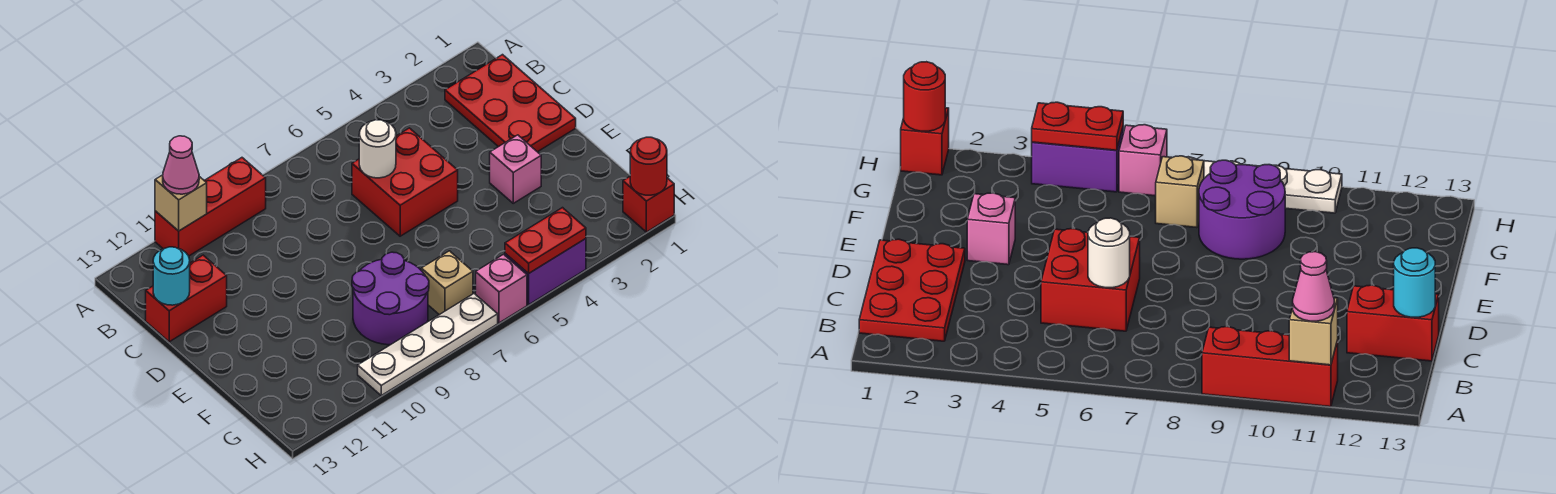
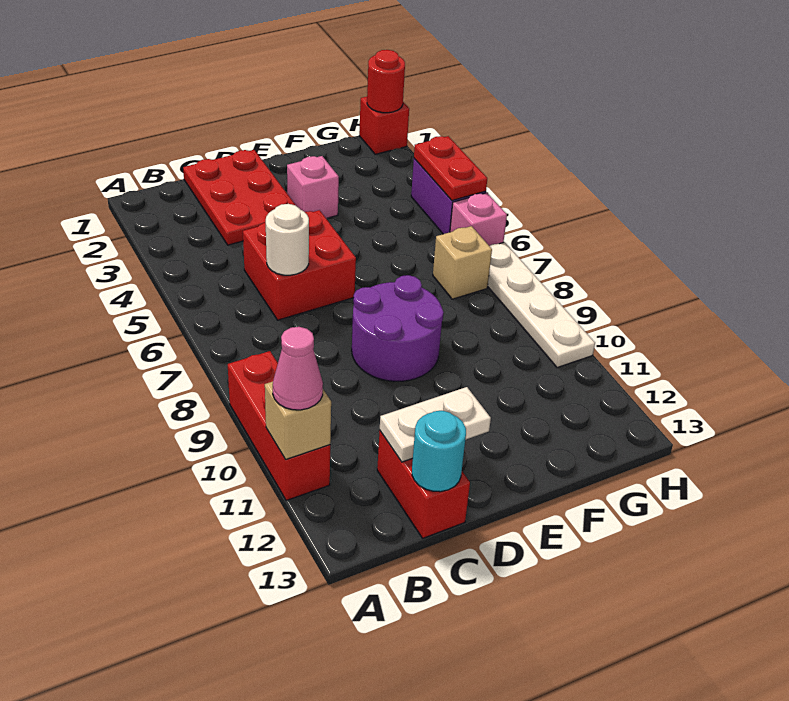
red 2x3 plate [445,55,576,152] -> red 2x3 plate turned to [183,150,295,245]
none -> white 1x2 plate [380,387,491,462]
purple 2x2 round brick [352,252,429,345] -> purple 2x2 round brick moved to [352,275,444,381]

